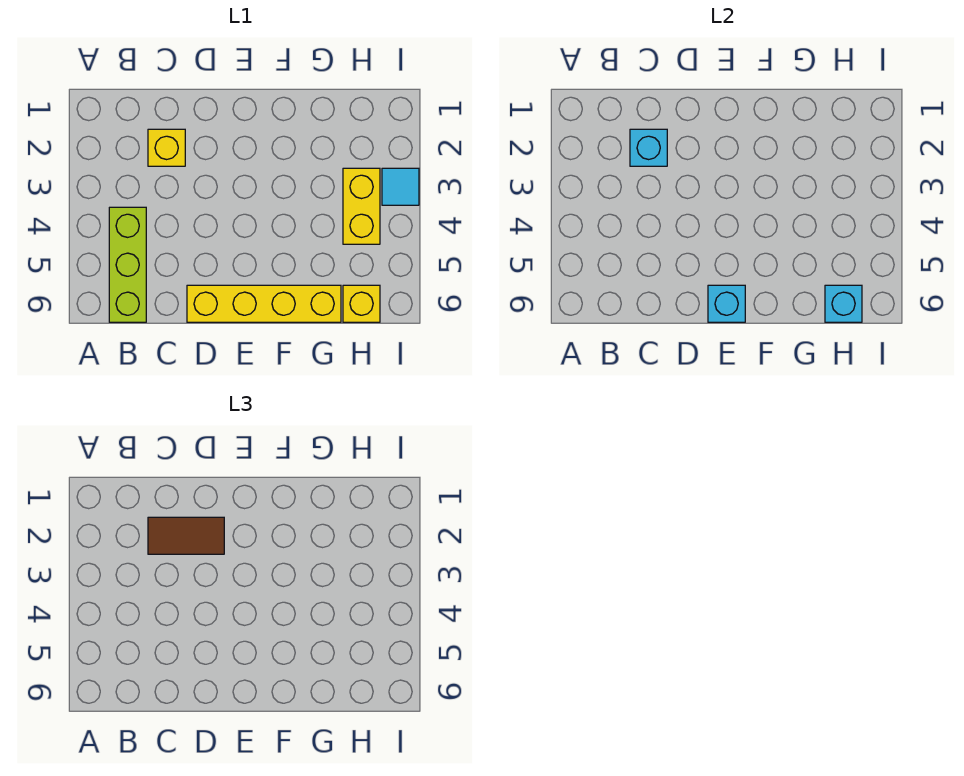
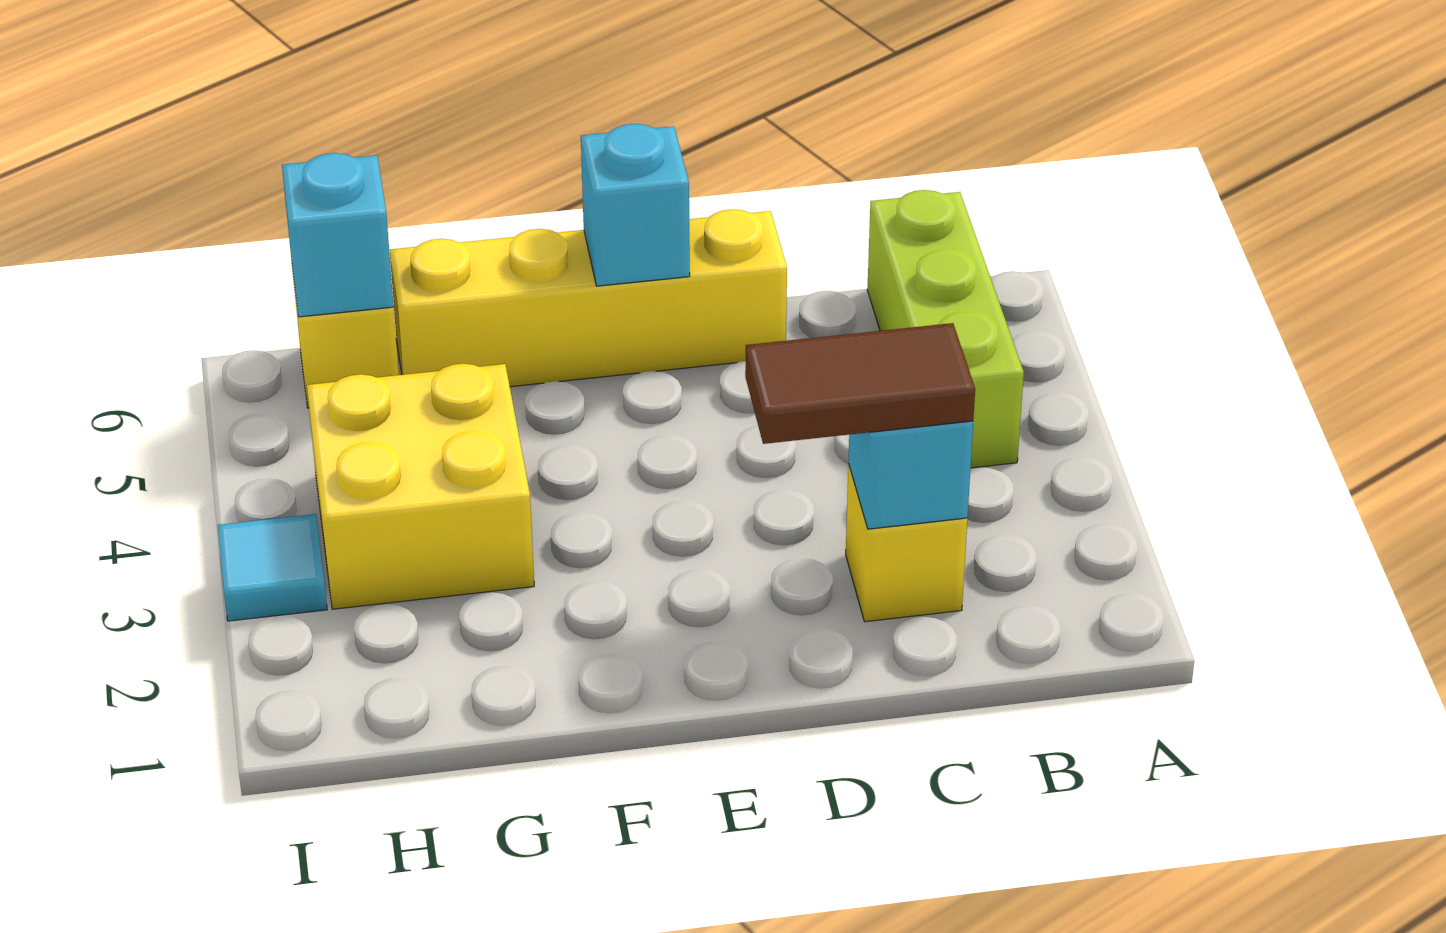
yellow 1x2 brick [343,168,380,244] -> yellow 2x2 brick [307,364,534,609]

